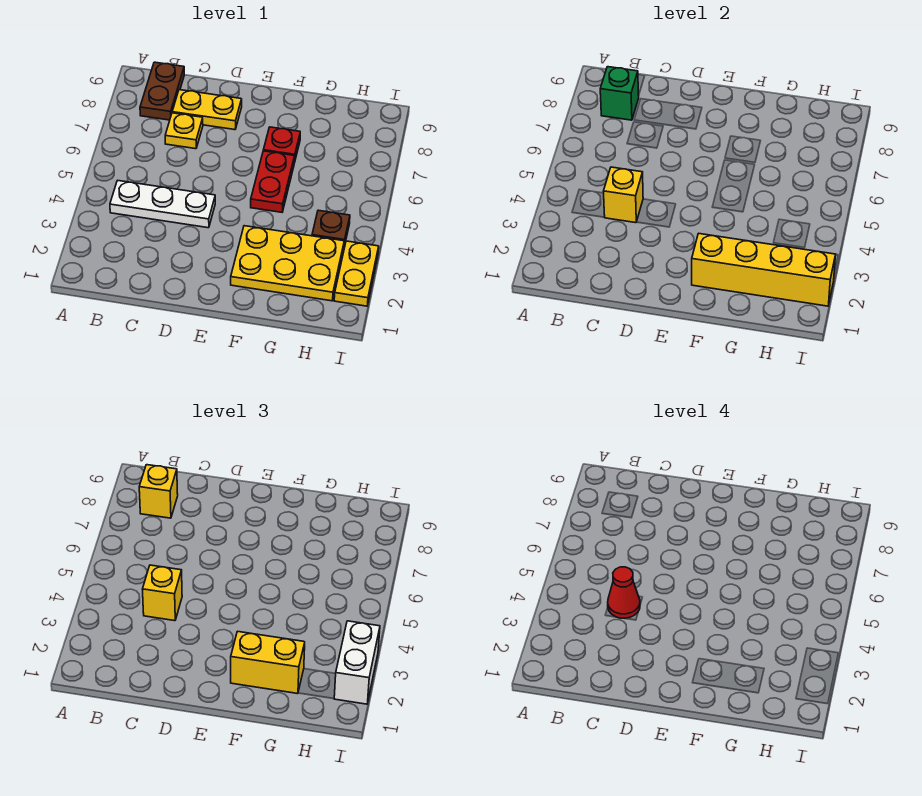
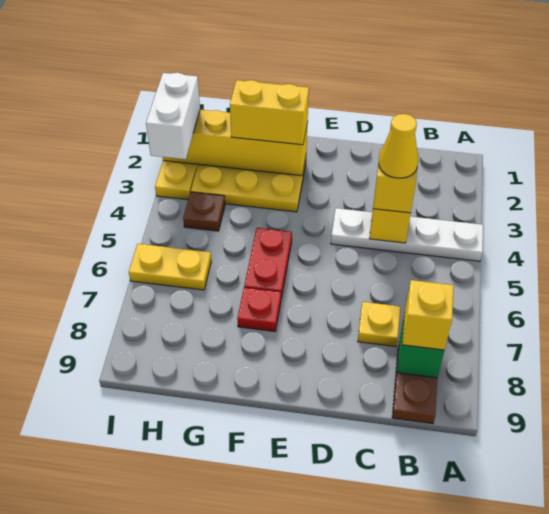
white 1x3 plate [110,180,215,228] -> white 1x4 plate [331,208,483,261]
red 1x1 cone [608,567,640,618] -> yellow 1x1 cone [379,114,418,178]
yellow 1x2 plate [172,90,242,130] -> yellow 1x2 plate moved to [129,244,211,290]

